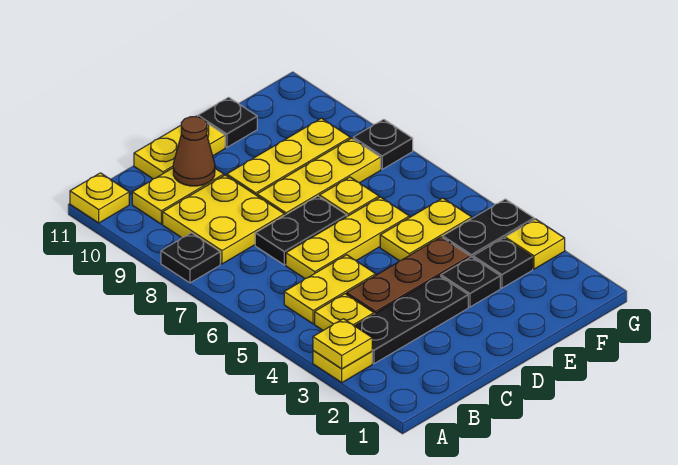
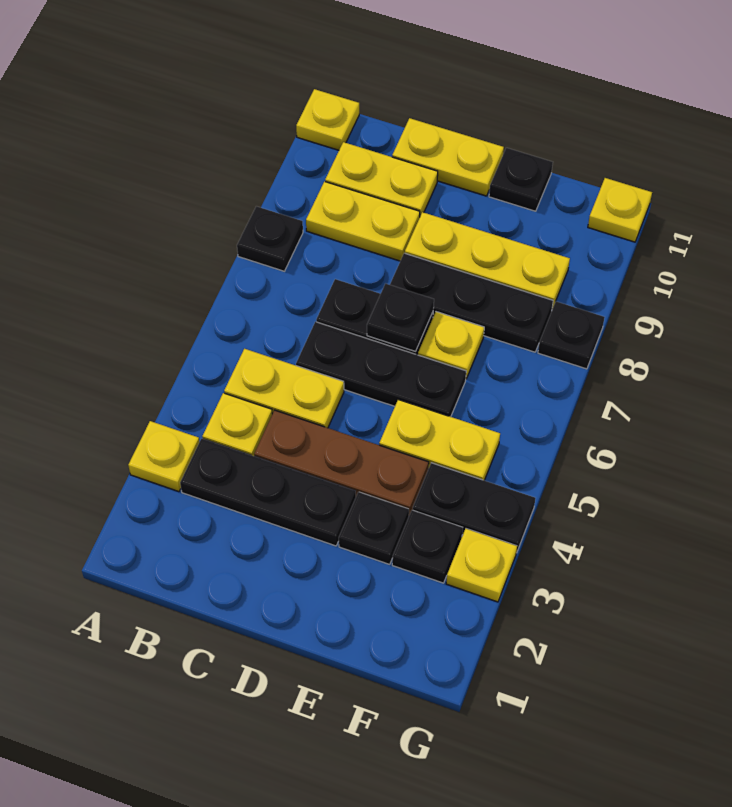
yellow 1x1 plate [313,319,372,369] -> yellow 1x1 plate moved to [588,178,652,242]
yellow 2x2 plate [163,175,285,264] -> yellow 1x2 plate [306,182,420,261]
yellow 1x3 plate [286,197,409,279] -> black 1x3 plate [296,322,466,417]
brown 1x1 cone [173,117,215,186] -> none
none -> black 1x1 plate [367,284,434,352]
yellow 1x3 plate [257,138,381,215] -> black 1x3 plate [390,253,553,352]

